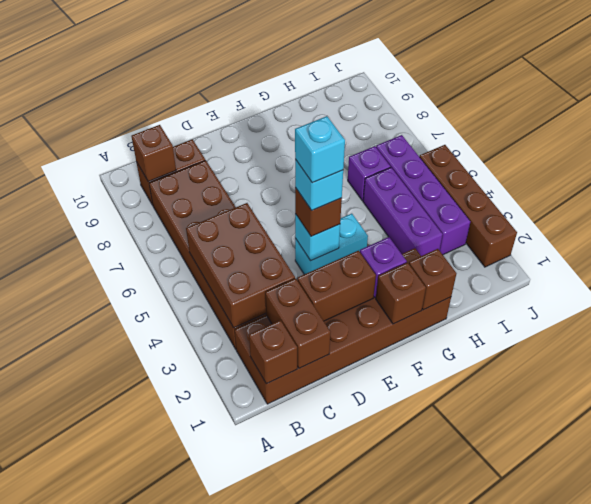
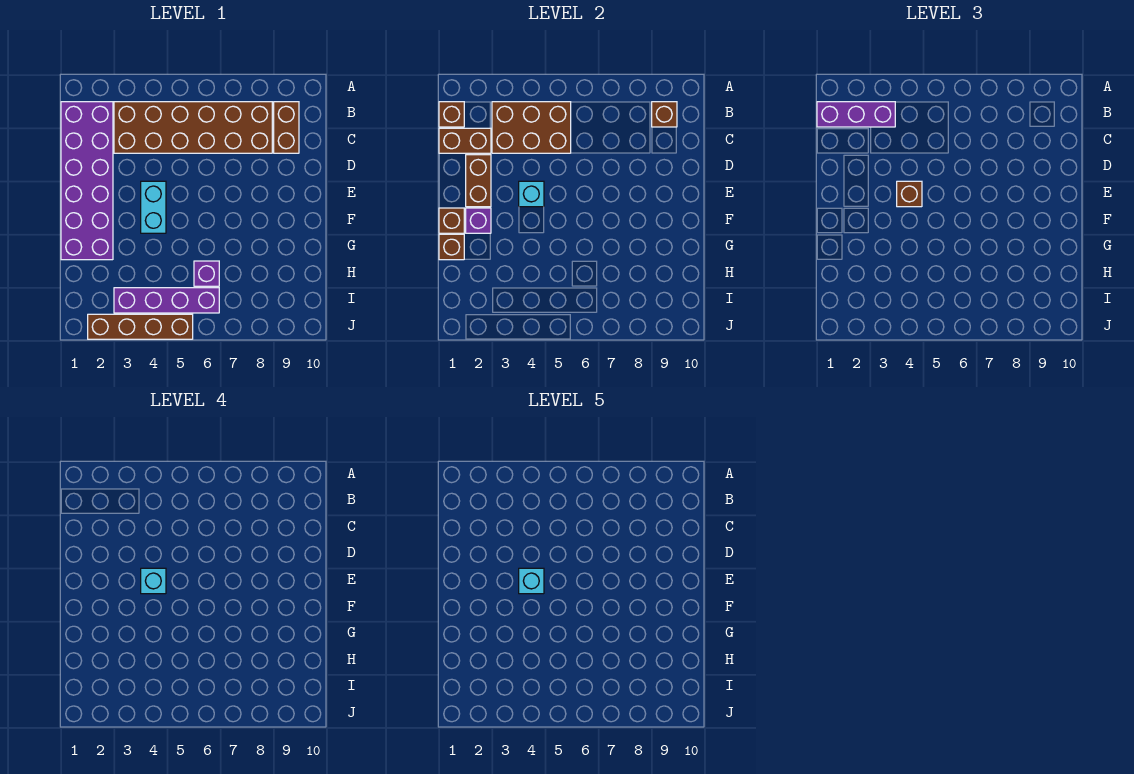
brown 2x6 brick [235,248,451,404] -> purple 2x6 brick [61,102,113,260]
purple 1x3 brick [363,167,443,256] -> purple 1x3 brick moved to [817,102,895,127]

